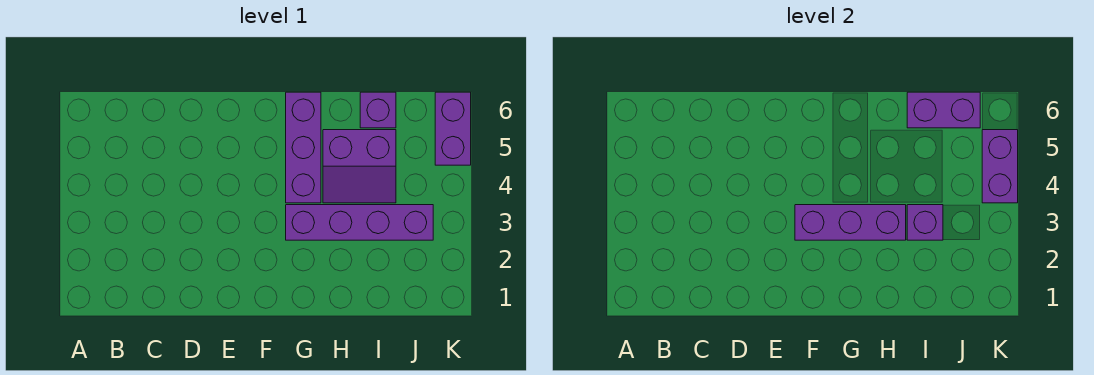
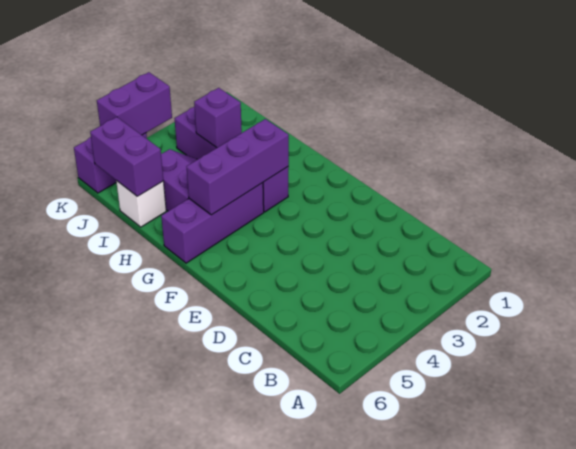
purple 1x3 brick [795,205,906,240] -> purple 1x3 brick turned to [187,119,289,215]
purple 1x1 brick [360,92,396,128] -> white 1x1 brick [116,181,166,227]

